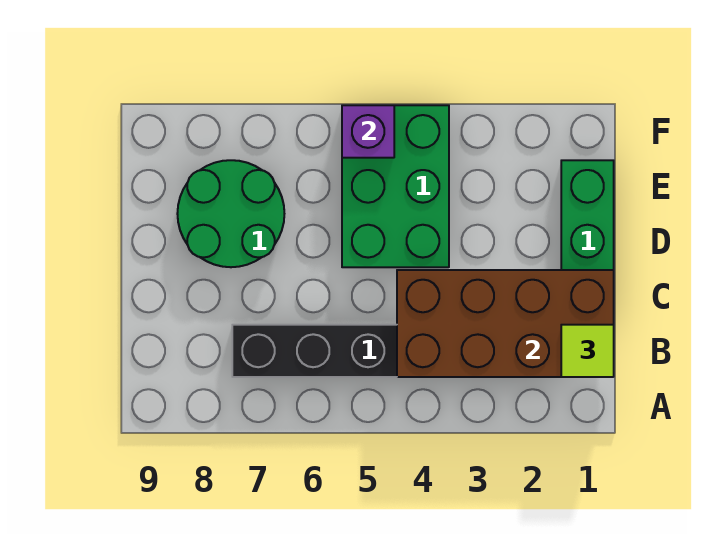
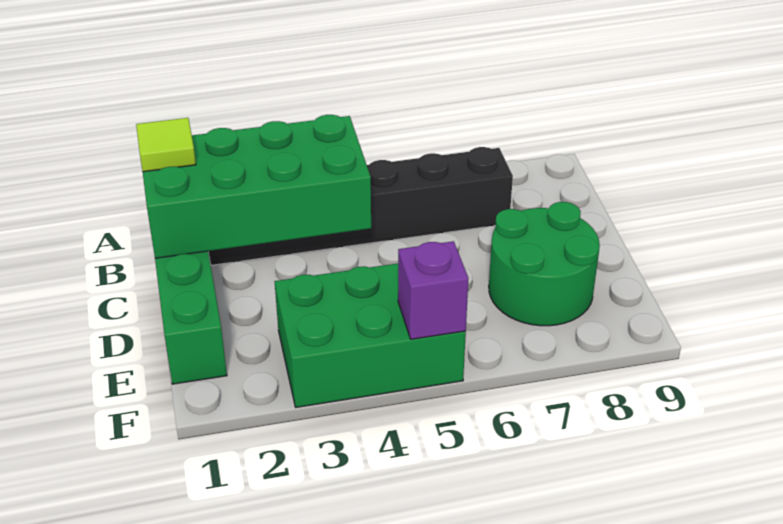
brown 2x4 brick [397,270,614,377] -> green 2x4 brick [143,115,371,258]
green 2x3 brick [342,105,449,267] -> green 2x3 brick turned to [274,263,466,407]

